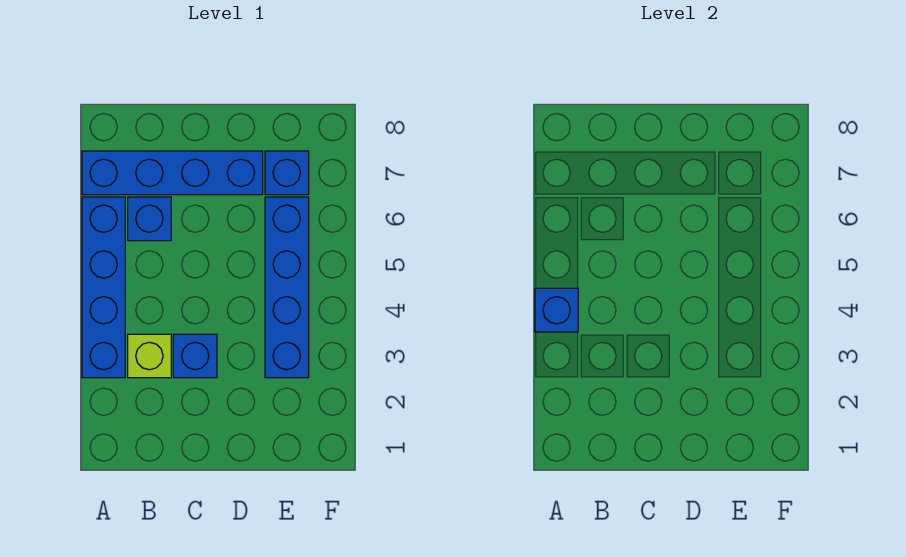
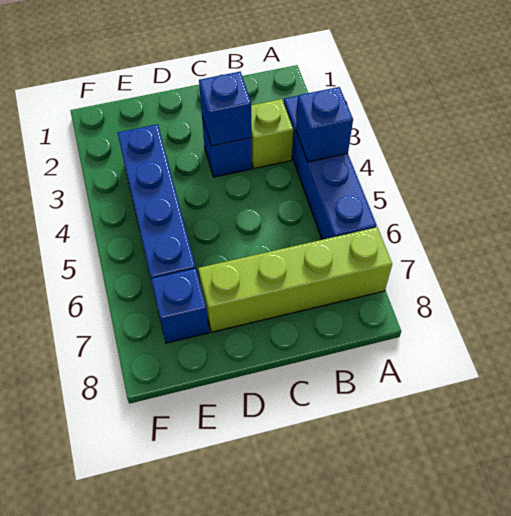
blue 1x4 brick [82,151,263,195] -> lime 1x4 brick [198,227,392,332]
blue 1x1 brick [128,197,171,241] -> blue 1x1 brick moved to [199,72,252,146]

